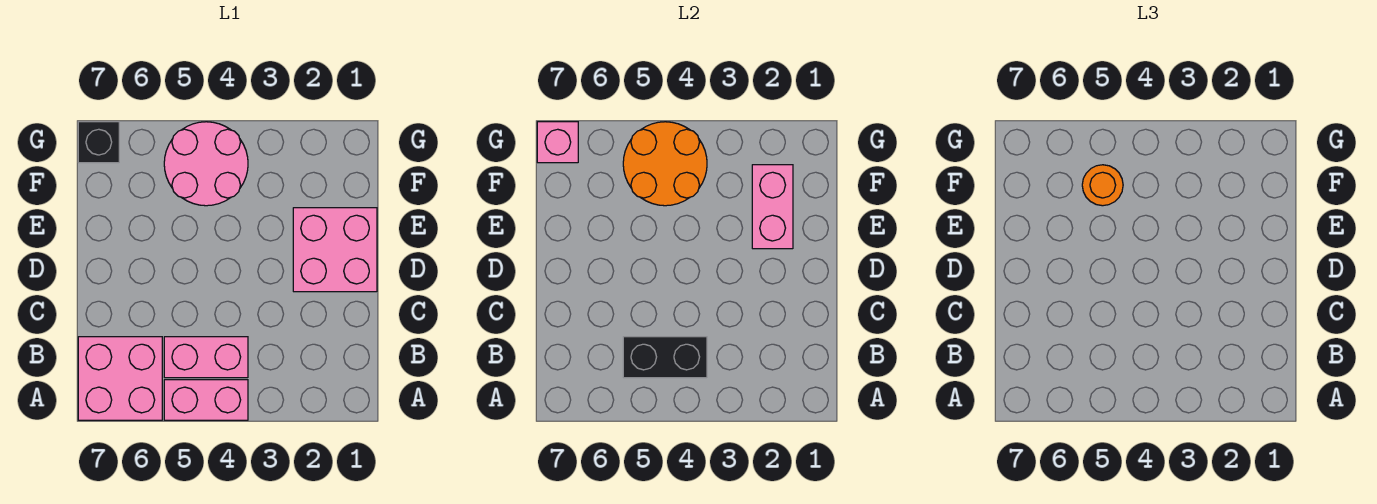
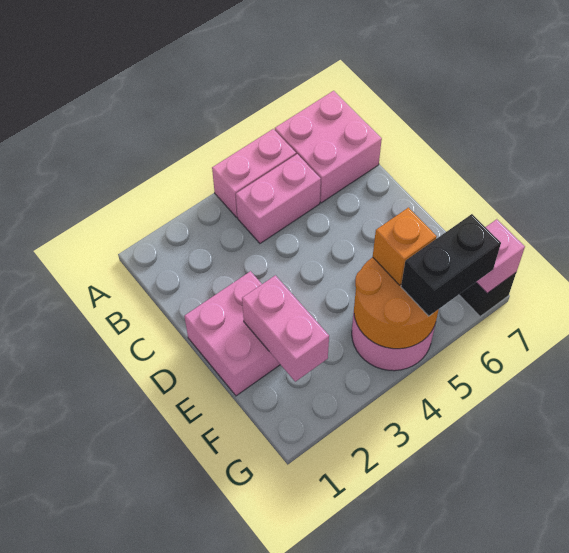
black 1x2 brick [623,337,707,378] -> black 1x2 brick moved to [401,214,501,316]
orange 1x1 round brick [1082,165,1123,206] -> orange 1x1 brick [373,208,437,285]

